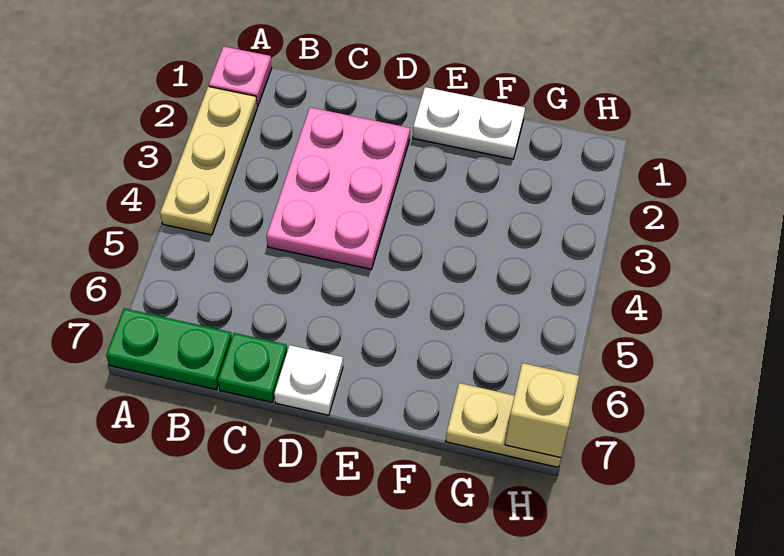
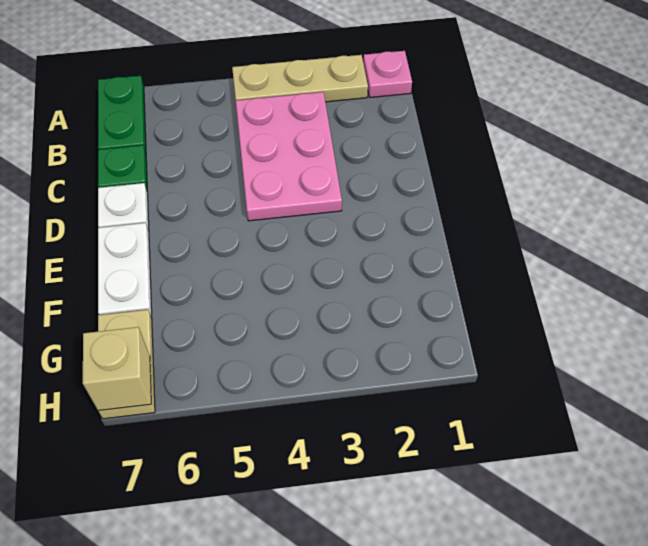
pink 2x3 plate [266,107,410,269] -> pink 2x3 plate turned to [236,92,342,221]
white 1x2 plate [413,87,525,159] -> white 1x2 plate moved to [98,223,152,317]

